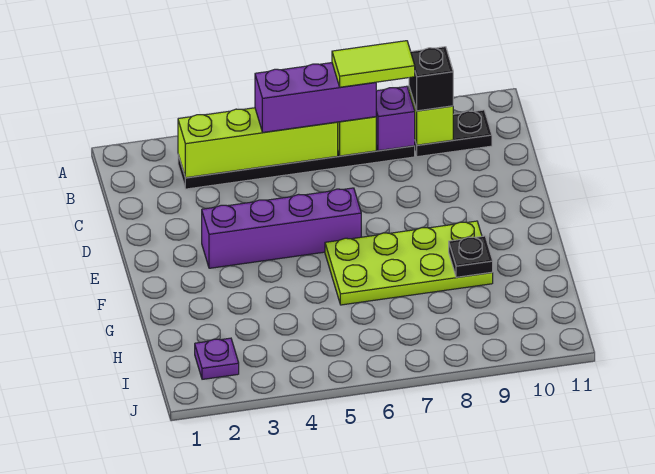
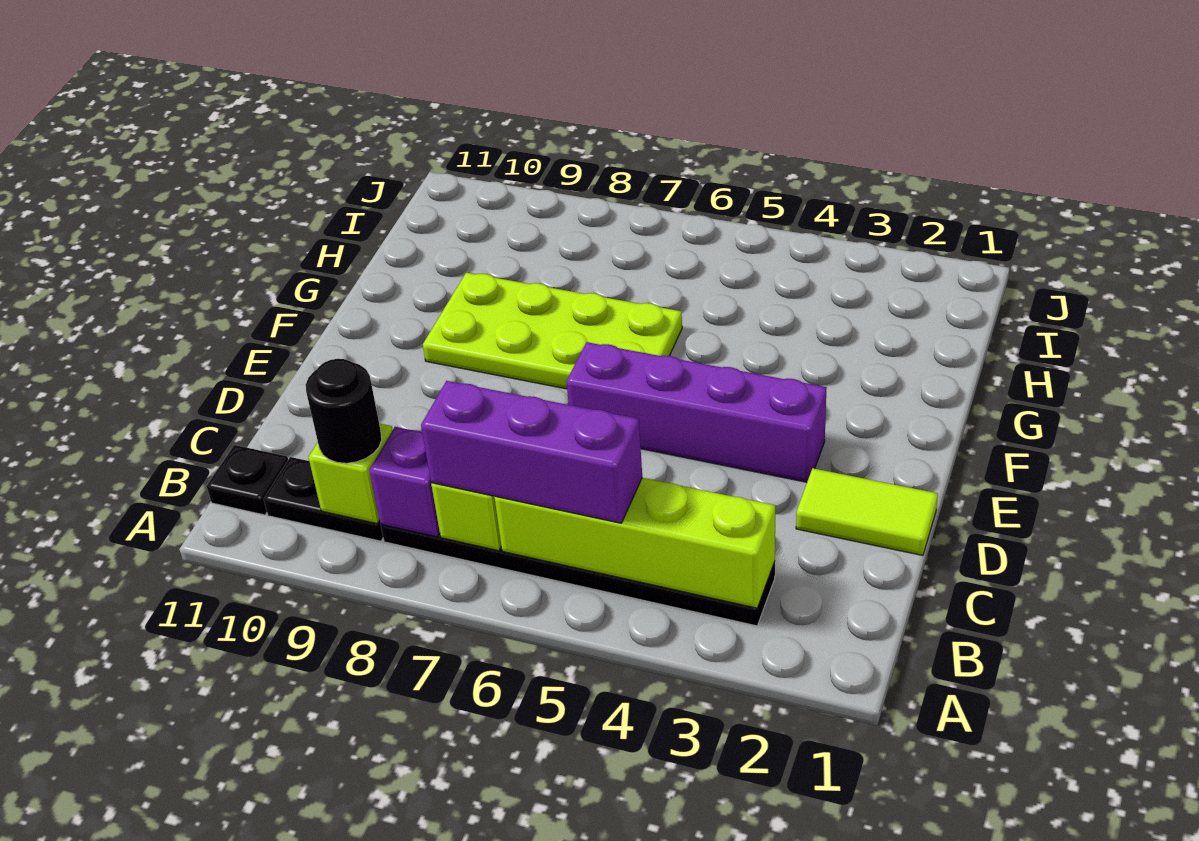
lime 1x2 tile [332,41,415,87] -> lime 1x2 tile moved to [796,468,938,555]
black 1x1 brick [409,47,453,111] -> black 1x1 round brick [306,359,382,463]
black 1x1 plate [449,236,493,277] -> black 1x1 plate moved to [207,445,288,515]
purple 1x1 plate [195,338,239,379] -> none

